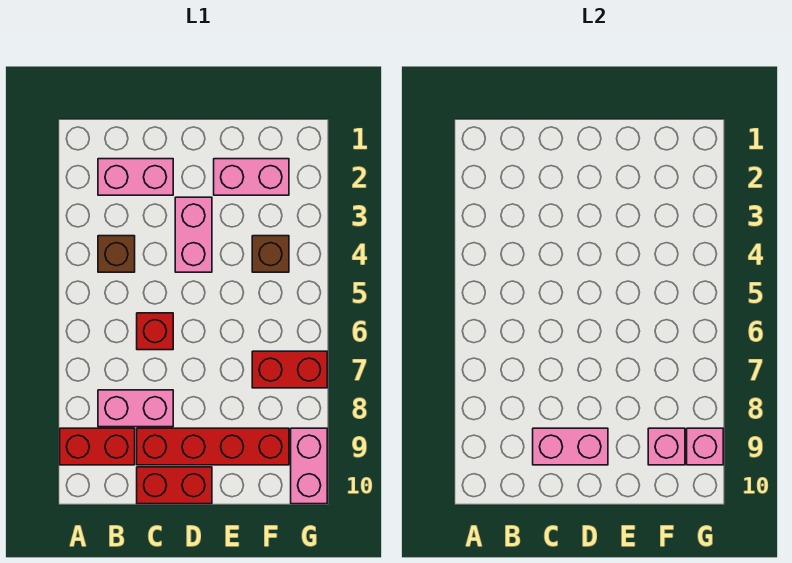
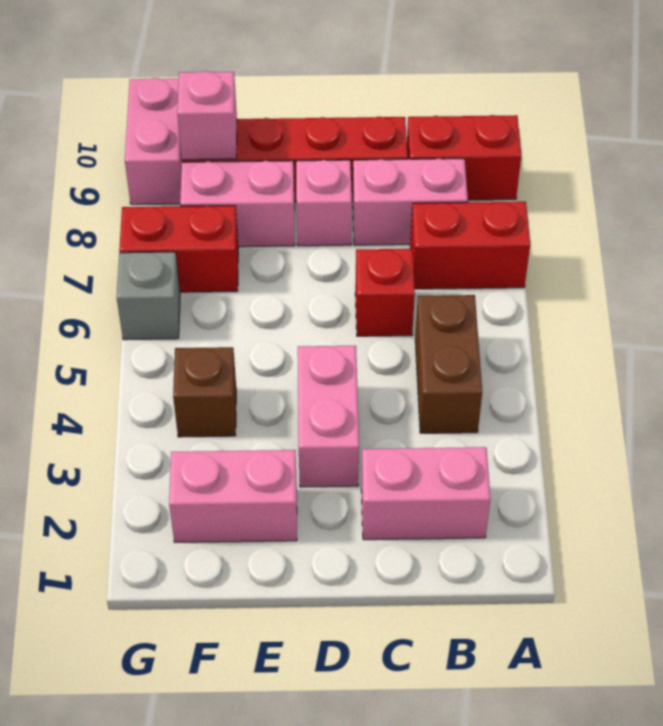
brown 1x1 brick [98,236,135,272] -> brown 1x2 brick [415,295,482,433]
pink 1x2 brick [533,428,608,465] -> pink 1x2 brick moved to [180,161,295,247]
red 1x2 brick [137,467,212,504] -> red 1x2 brick moved to [410,202,530,289]
none -> grey 1x1 brick [117,252,180,340]
pink 1x1 brick [687,428,723,465] -> pink 1x1 brick moved to [296,160,352,246]

